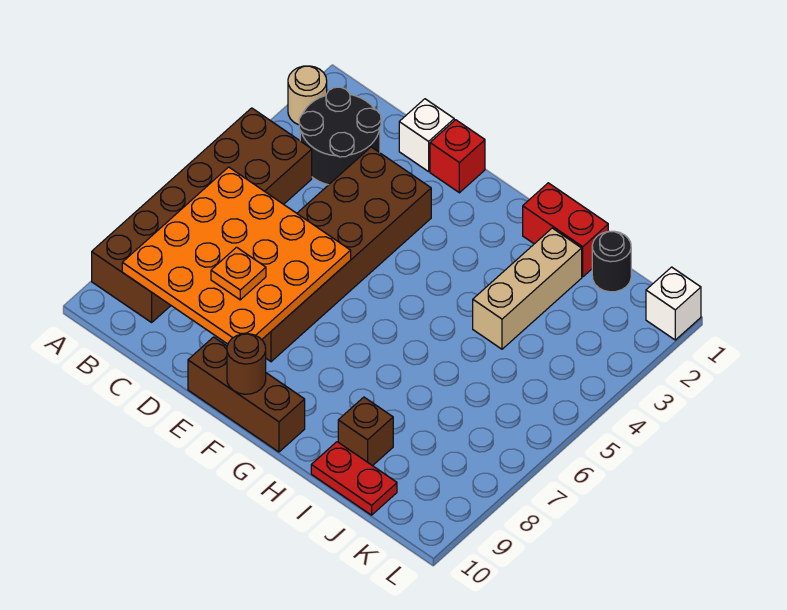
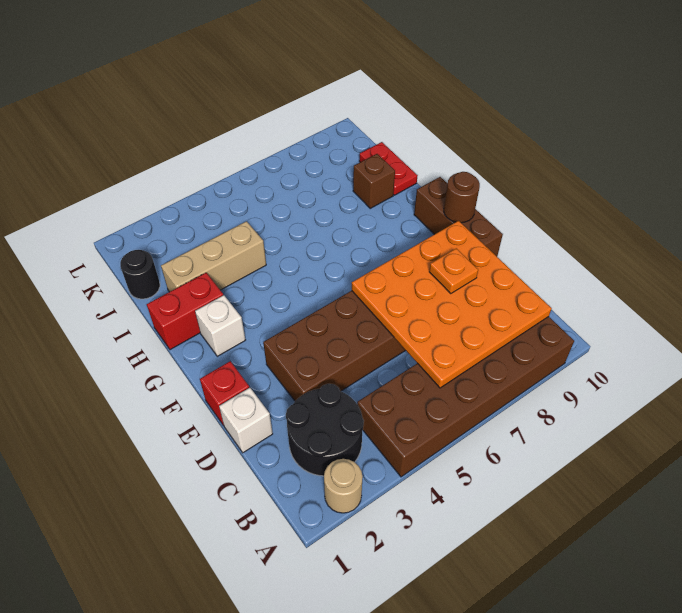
red 1x2 brick [523,183,608,277] -> red 1x2 brick turned to [147,273,223,350]
white 1x1 brick [646,267,701,340] -> white 1x1 brick moved to [195,295,245,356]

